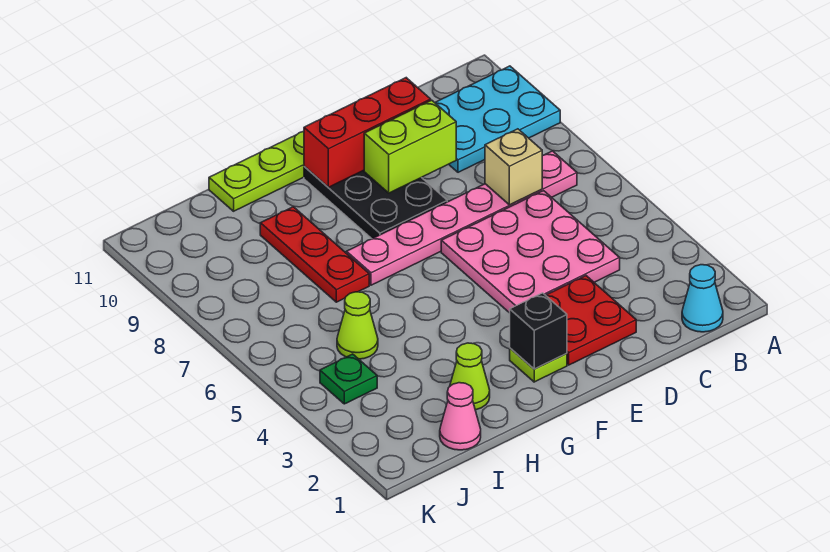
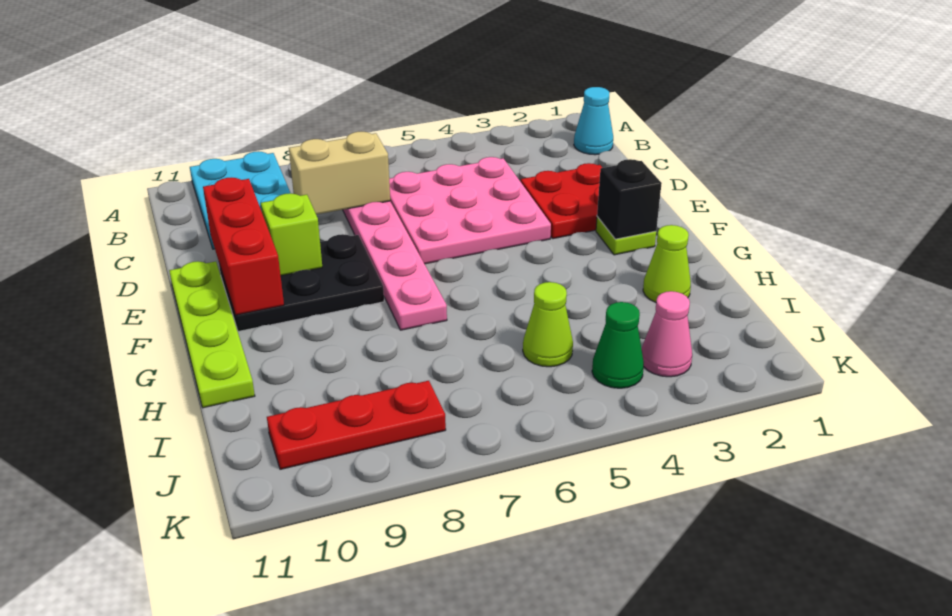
tan 1x1 brick [485,129,542,205] -> tan 1x2 brick [289,132,390,214]
lime 1x2 brick [364,100,456,193] -> lime 1x1 brick [261,193,322,276]
red 1x3 plate [260,207,369,302] -> red 1x3 plate moved to [267,381,446,469]
pink 1x1 cone [440,383,481,450] -> pink 1x1 cone moved to [642,291,692,377]
green 1x1 plate [320,354,377,404] -> green 1x1 cone [592,302,644,388]

